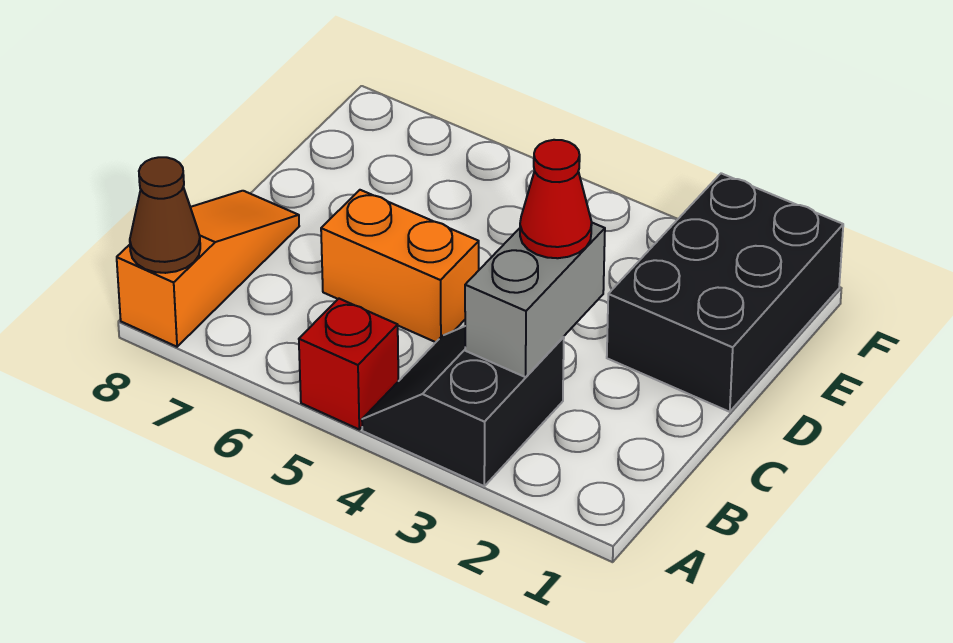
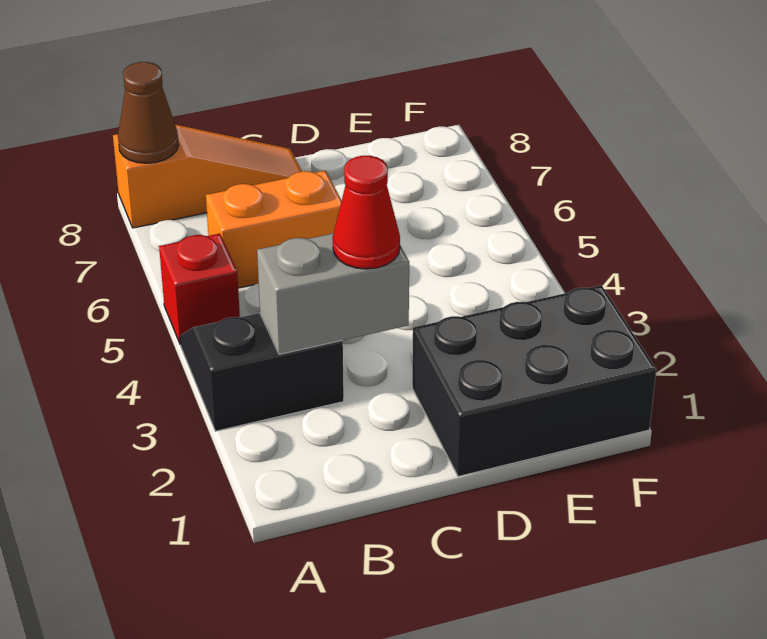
orange 1x2 brick [321,190,479,342] -> orange 1x2 brick turned to [206,170,342,288]

